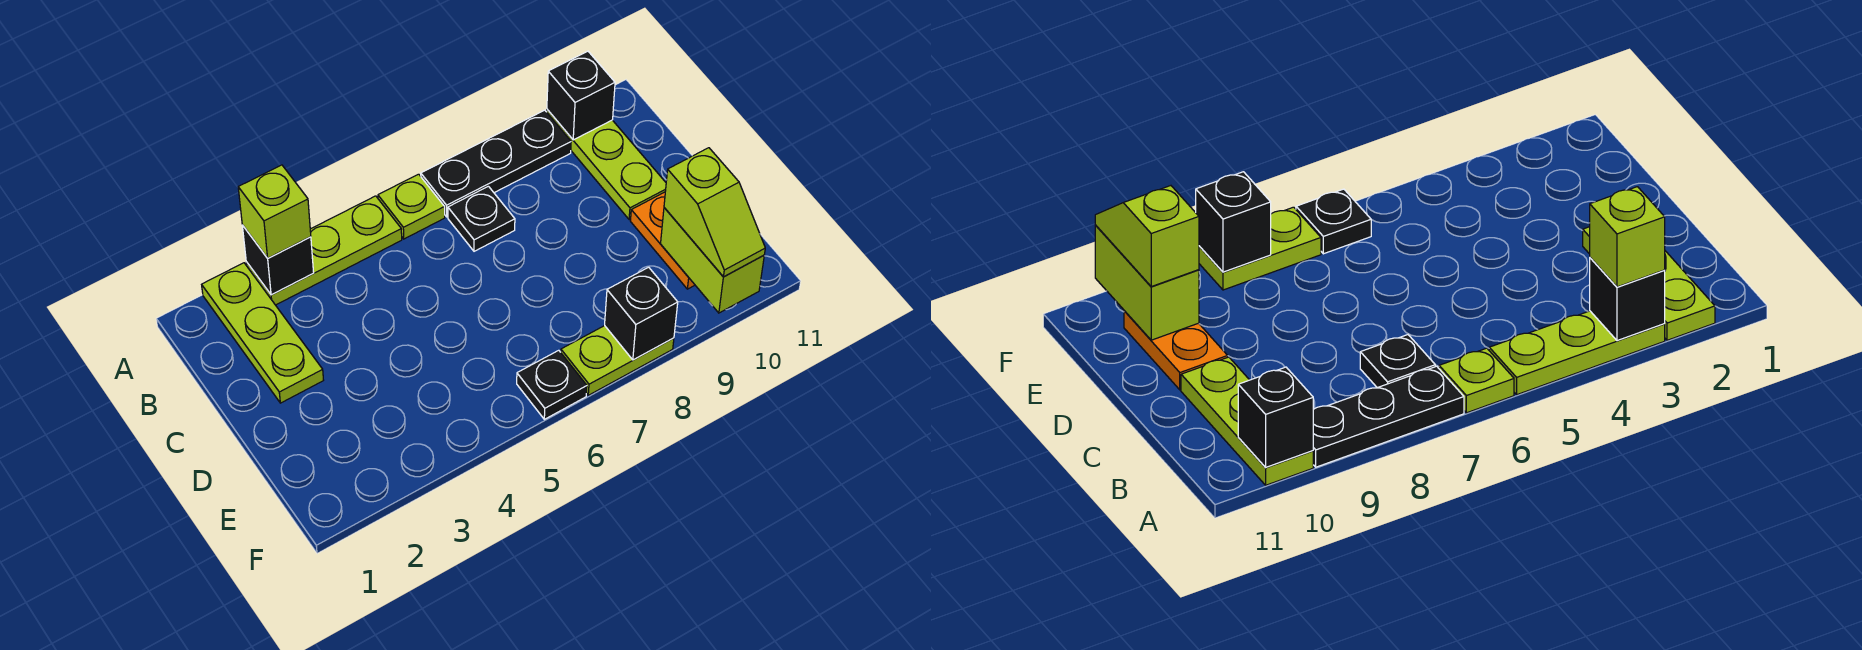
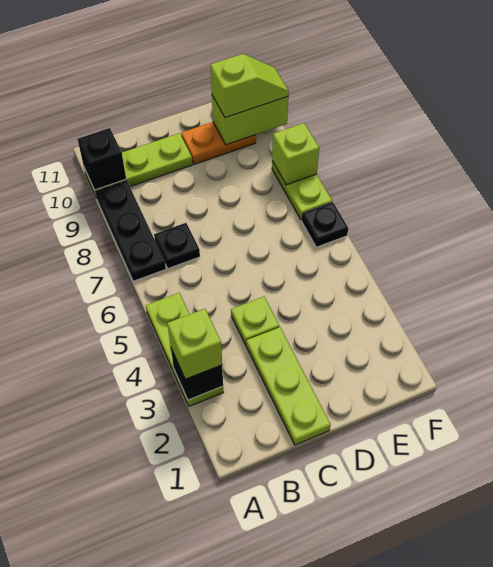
lime 1x3 plate [202,263,323,403] -> lime 1x3 plate turned to [246,327,331,445]
lime 1x1 plate [378,174,445,239] -> lime 1x1 plate moved to [231,297,279,345]
black 1x1 brick [605,267,678,360] -> lime 1x1 brick [272,123,319,185]

